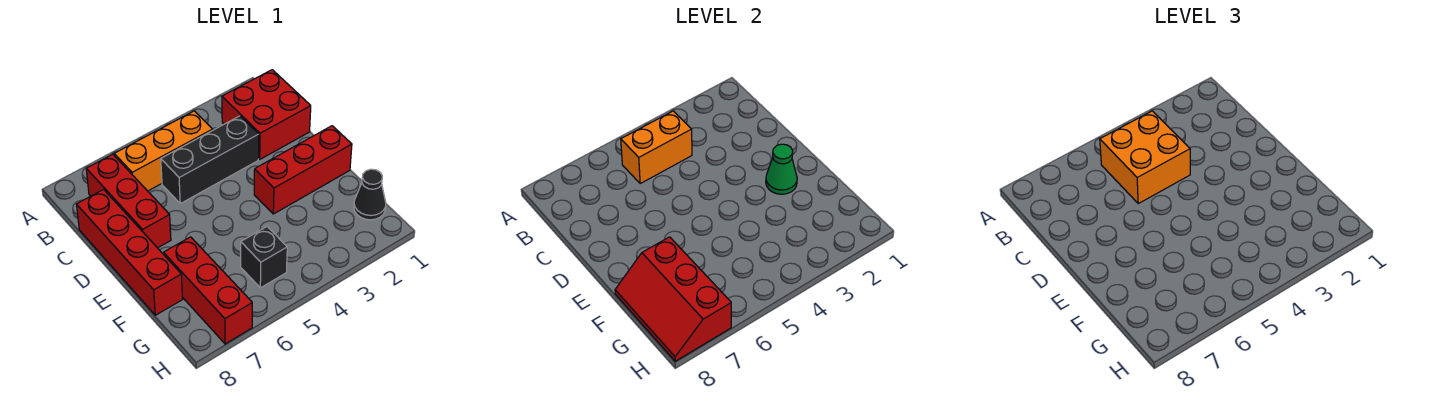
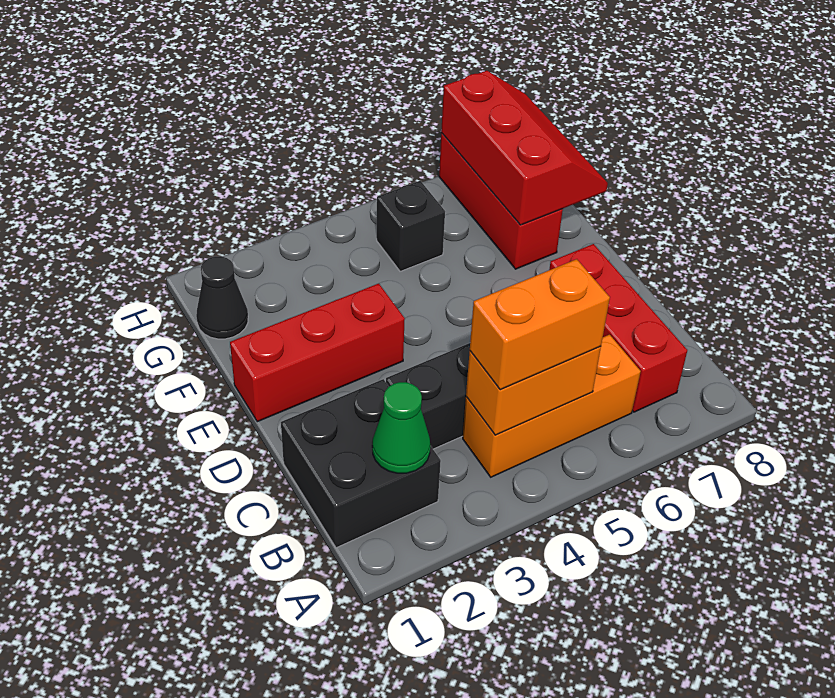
red 2x2 brick [222,70,311,159] -> black 2x2 brick [281,379,441,548]
orange 2x2 brick [1100,111,1190,204] -> orange 1x2 brick [470,259,610,390]
red 1x4 brick [76,190,183,315] -> none
green 1x1 cone [766,144,797,194] -> green 1x1 cone moved to [372,382,430,473]

